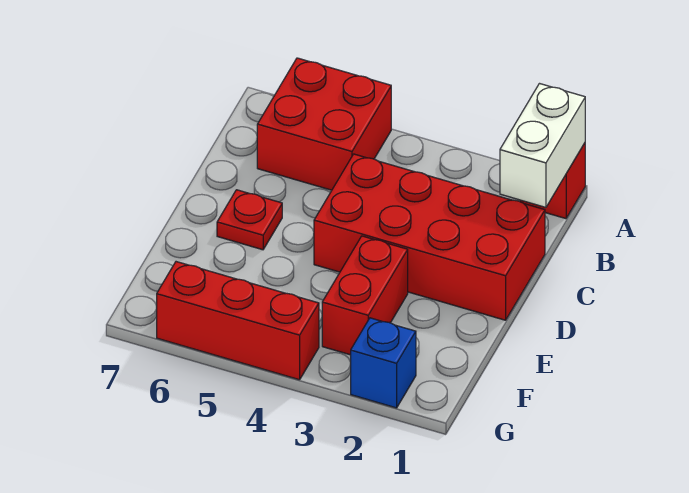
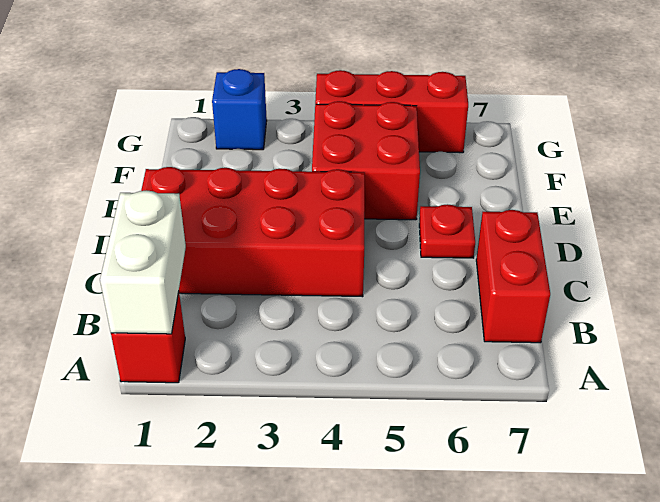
red 2x2 brick [257,58,391,190] -> red 2x2 brick moved to [312,101,420,220]
red 1x2 brick [322,236,408,355] -> red 1x2 brick moved to [476,210,550,343]

